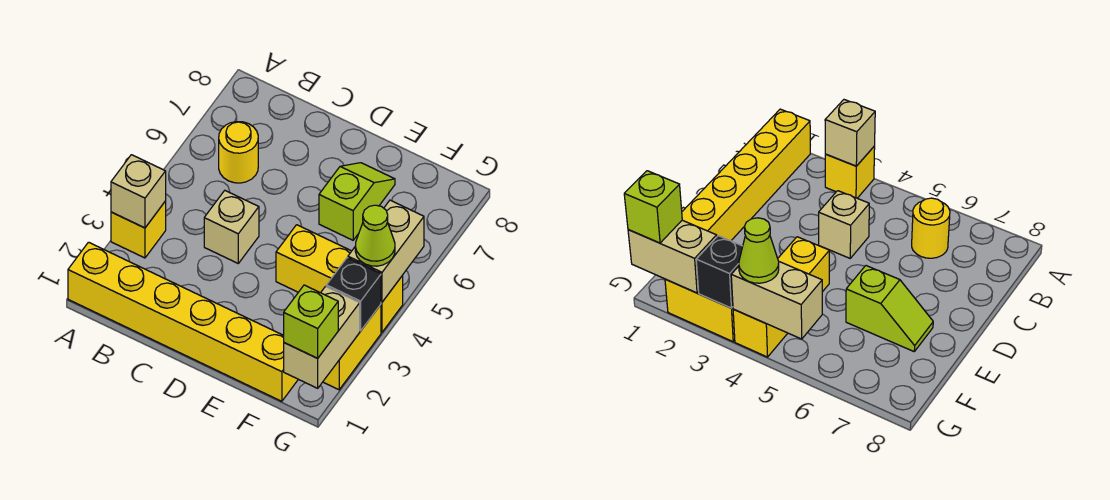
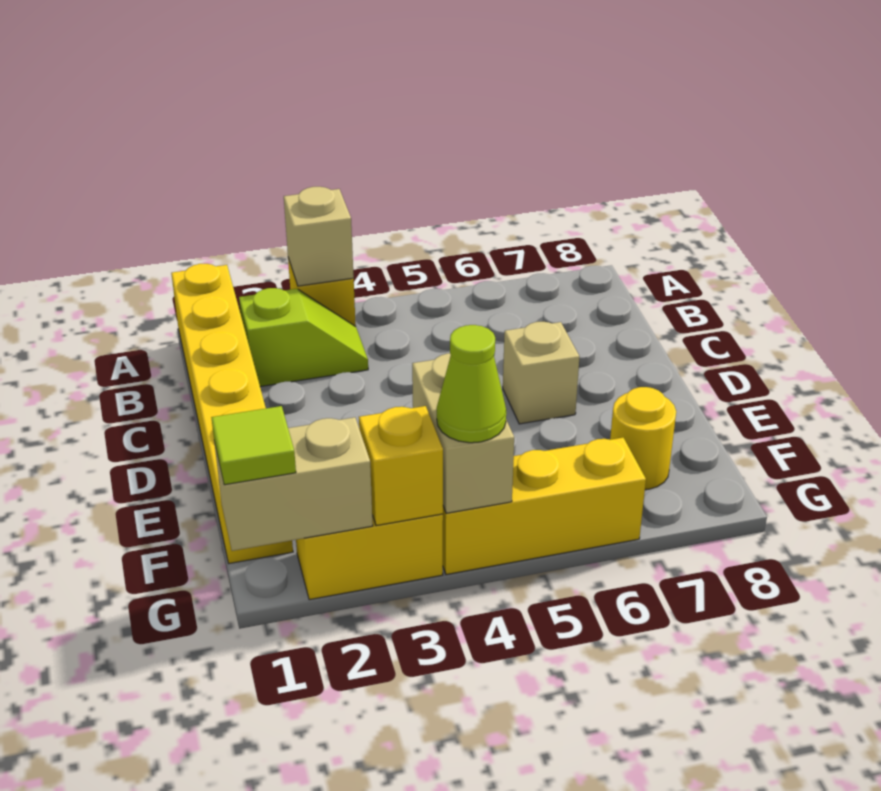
yellow 1x1 round brick [219,122,258,183] -> yellow 1x1 round brick moved to [610,387,676,490]
tan 1x1 brick [204,191,259,263] -> tan 1x1 brick moved to [503,322,580,424]
yellow 1x3 brick [276,225,403,332] -> yellow 1x3 brick turned to [443,438,646,575]
lime 1x2 slope [319,163,395,240] -> lime 1x2 slope moved to [239,288,368,387]
lime 1x1 brick [284,285,338,358] -> lime 1x1 tile [211,406,296,485]
black 1x1 brick [326,258,381,331] -> yellow 1x1 brick [359,406,443,526]
tan 1x2 brick [348,200,424,302] -> tan 1x2 brick turned to [412,353,514,513]

